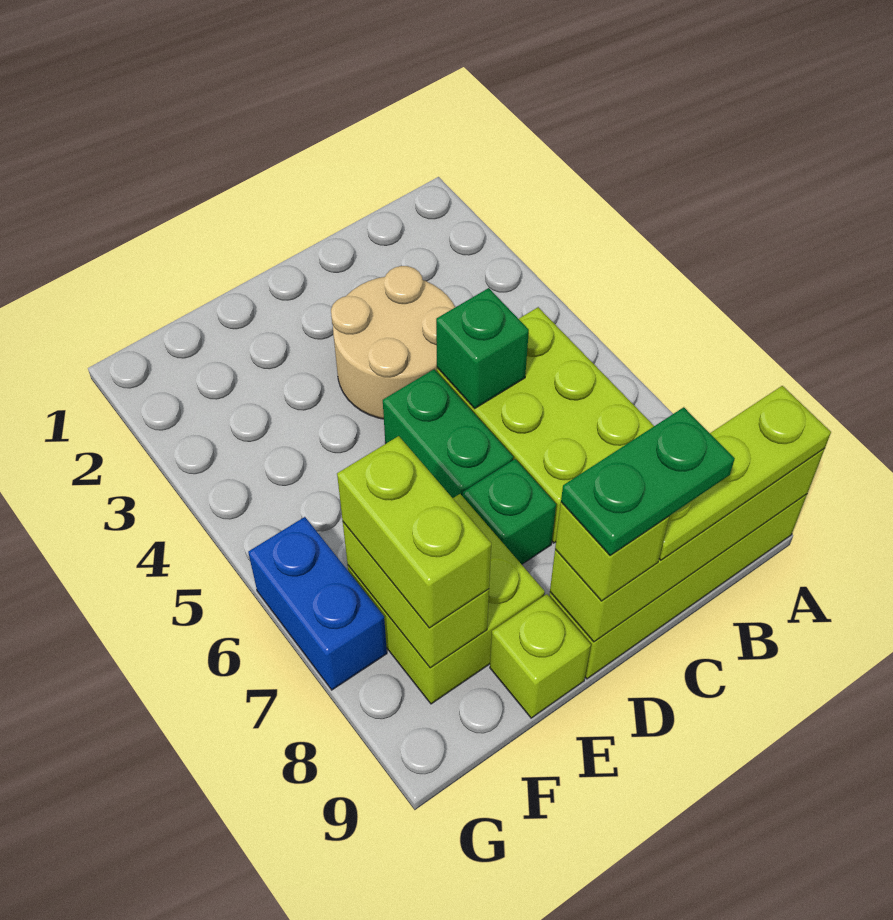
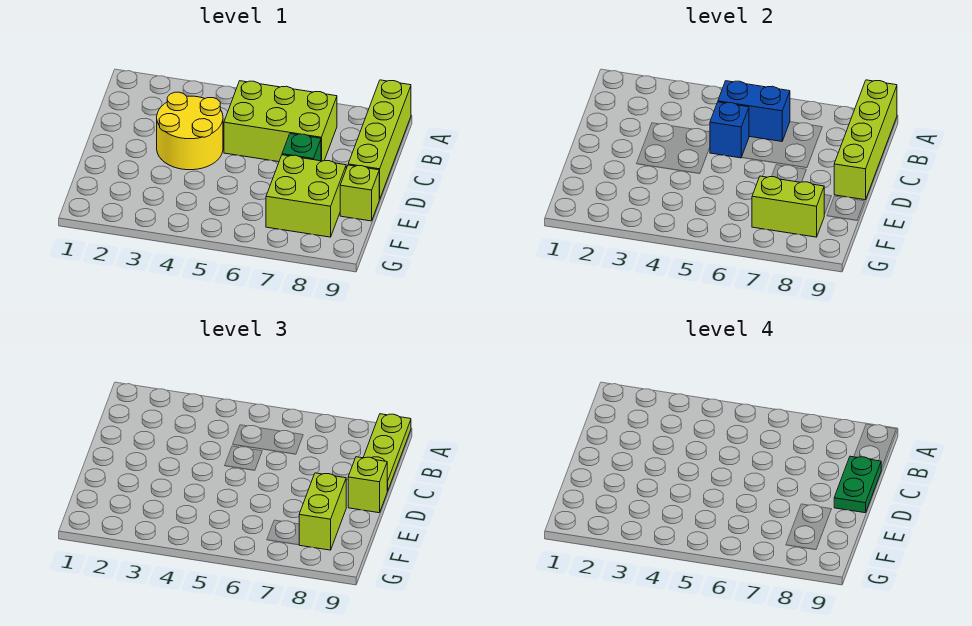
tan 2x2 round brick [331,266,455,419] -> yellow 2x2 round brick [157,92,223,170]
green 1x1 brick [436,288,529,409] -> blue 1x1 brick [710,102,749,158]
green 1x2 brick [383,369,513,498] -> none
lime 1x2 brick [337,436,491,628] -> lime 1x2 brick turned to [299,473,346,550]
blue 1x2 brick [248,517,387,690] -> blue 1x2 brick moved to [718,81,790,141]

